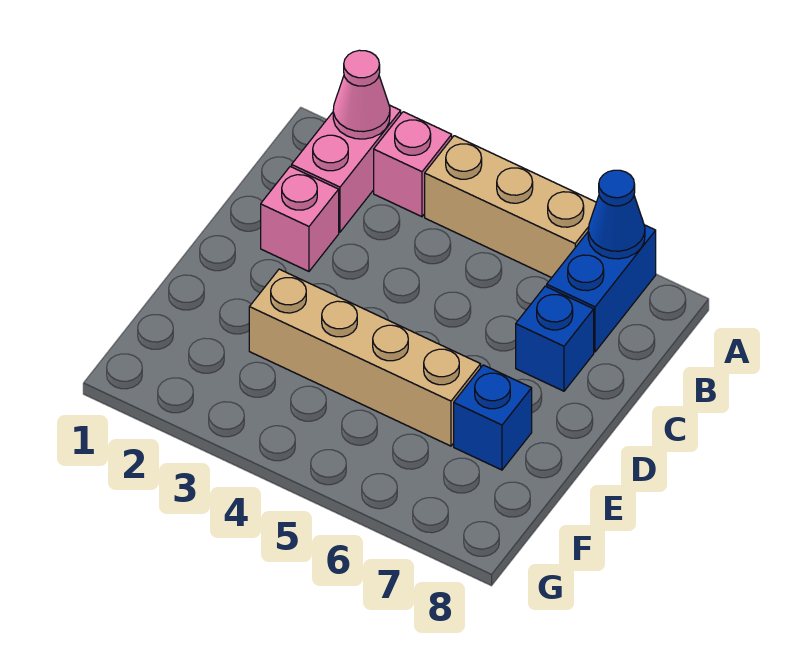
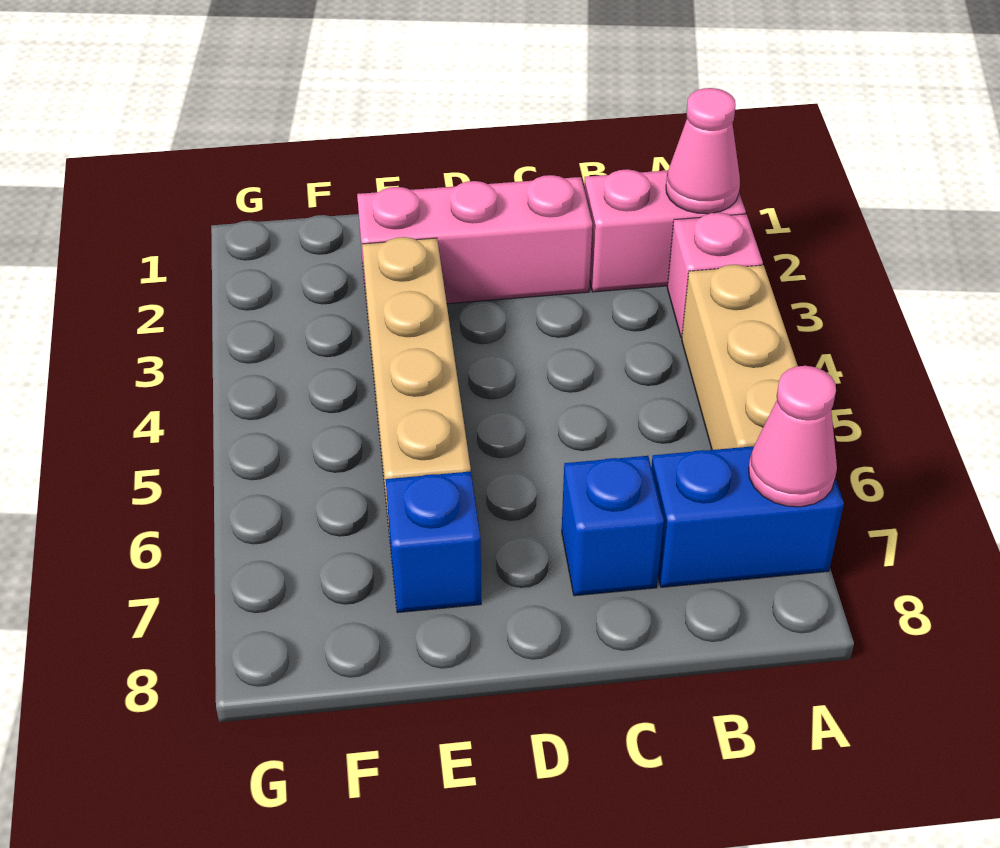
blue 1x1 cone [588,170,645,259] -> pink 1x1 cone [749,366,837,507]
pink 1x1 brick [261,167,339,271] -> pink 1x3 brick [357,175,592,304]

